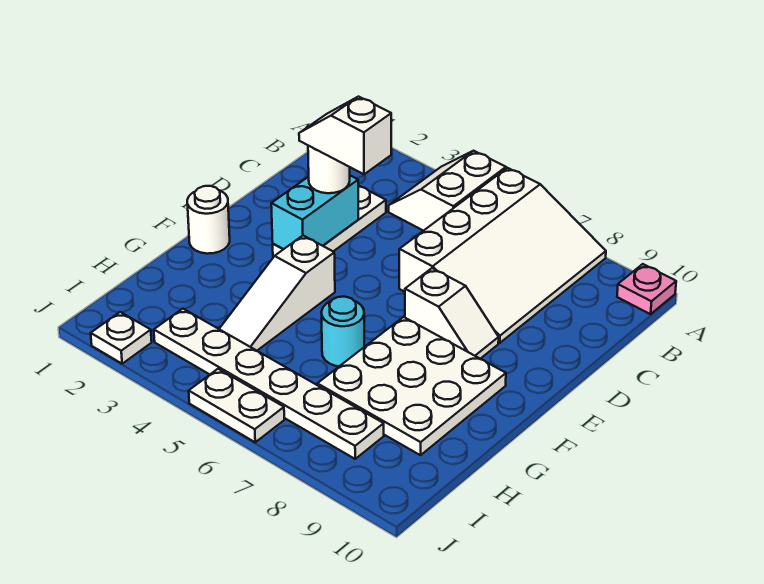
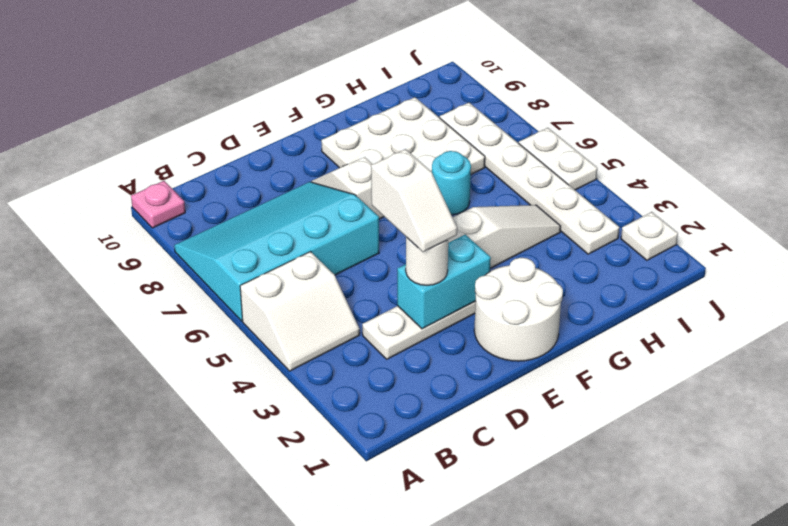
white 3x4 slope [399,168,606,343] -> cyan 3x4 slope [174,182,379,321]
white 1x1 round brick [187,186,230,254] -> white 2x2 round brick [474,258,563,361]

